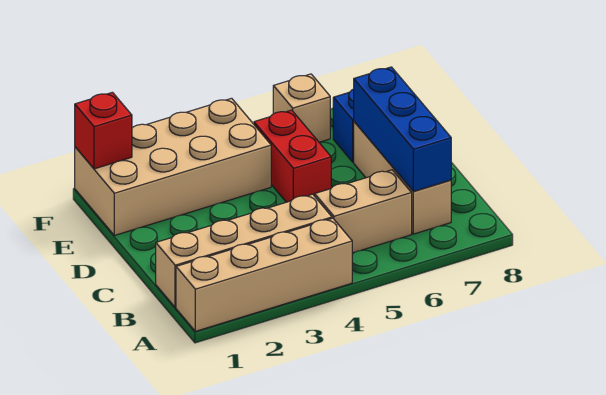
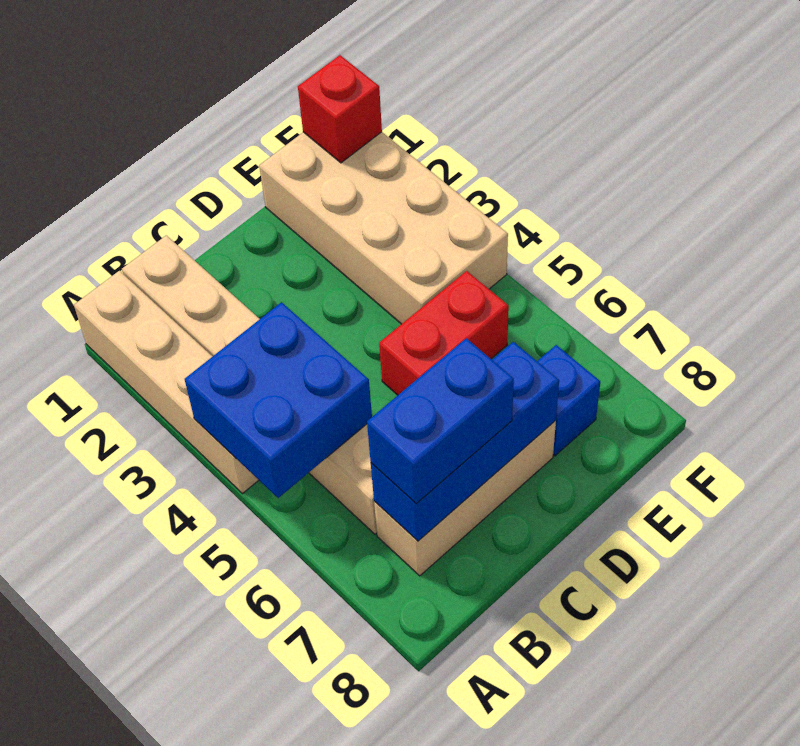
none -> blue 2x2 brick [185,302,372,498]
none -> blue 1x2 brick [367,338,514,504]
tan 1x1 brick [273,74,330,142] -> none

